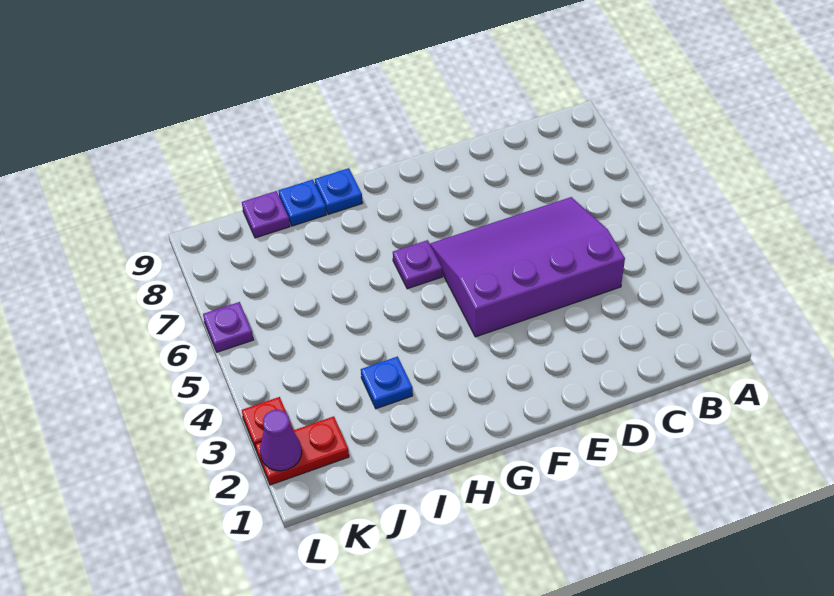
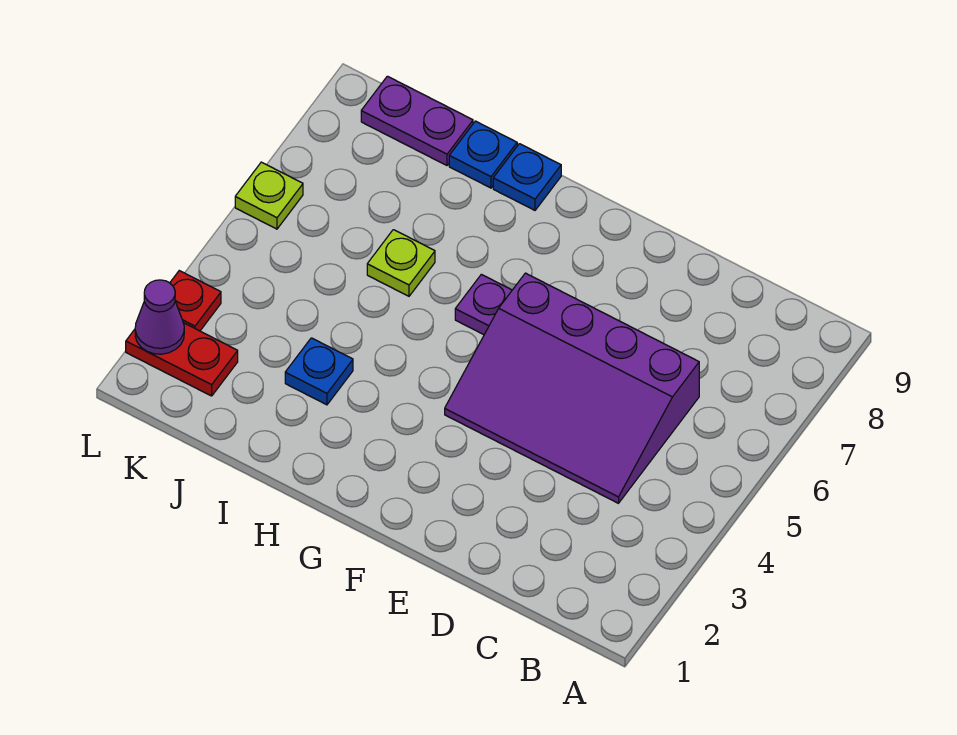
purple 3x4 slope [430,197,625,337] -> purple 3x4 slope turned to [445,273,699,503]
none -> lime 1x1 plate [367,230,435,296]
purple 1x1 plate [242,191,290,238] -> purple 1x2 plate [361,76,473,165]
purple 1x1 plate [203,302,253,352] -> lime 1x1 plate [235,162,303,229]

